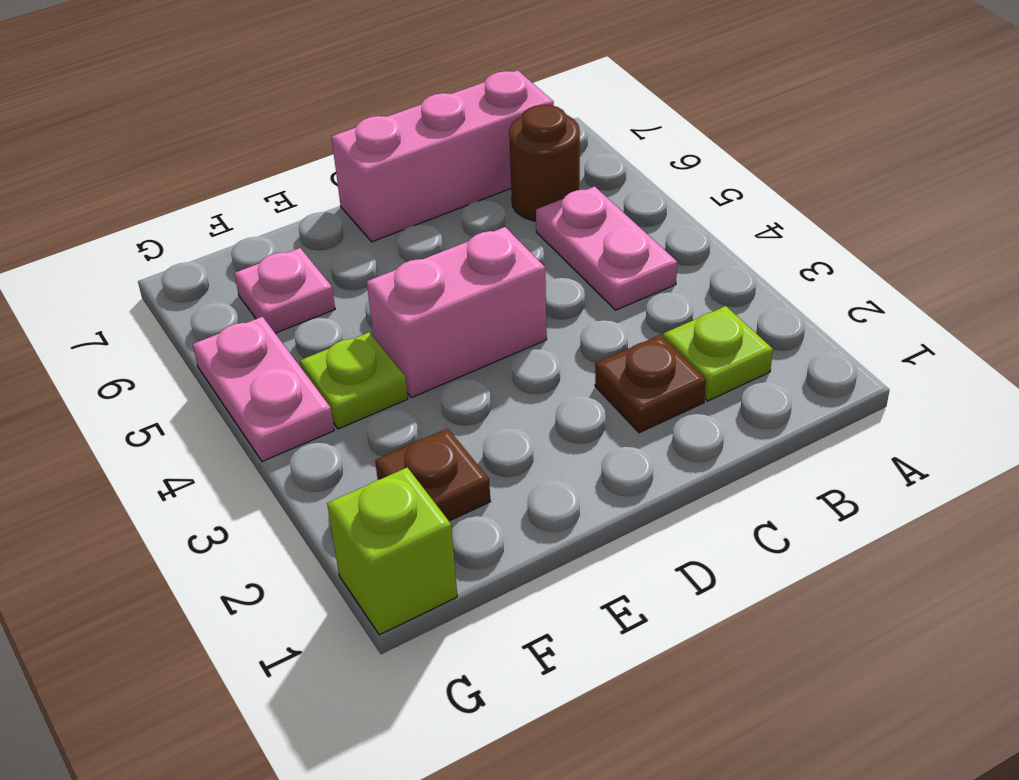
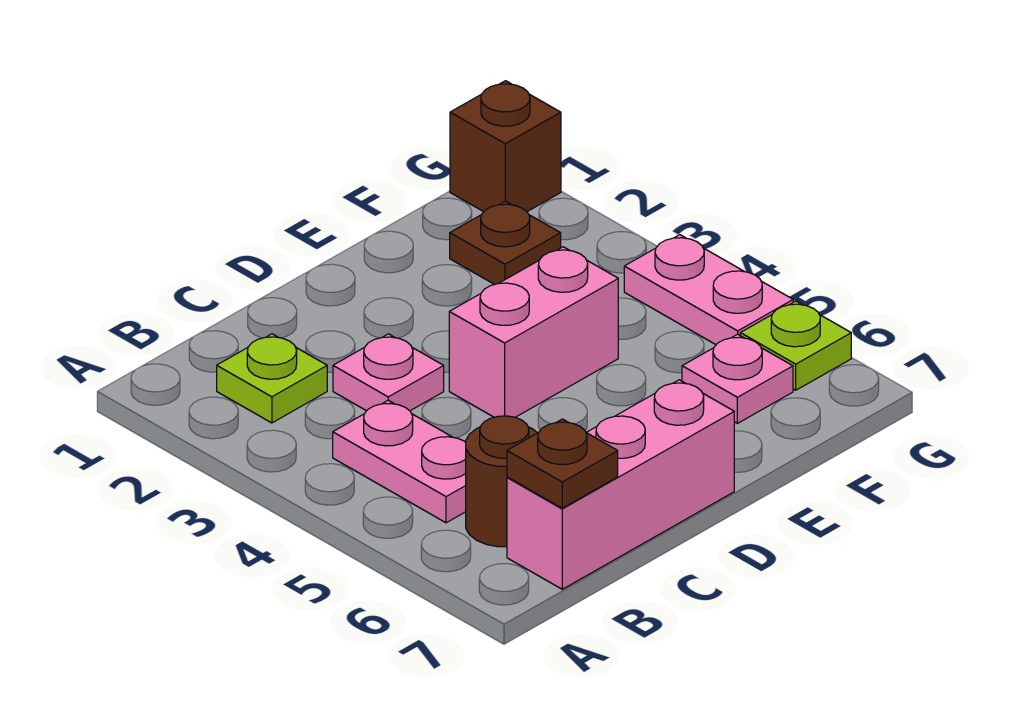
brown 1x1 plate [595,335,706,433] -> brown 1x1 plate moved to [507,419,618,508]
none -> pink 1x1 plate [333,334,444,411]
lime 1x1 plate [300,332,408,429] -> lime 1x1 plate moved to [740,301,851,390]
lime 1x1 brick [327,467,457,635] -> brown 1x1 brick [450,81,561,212]

